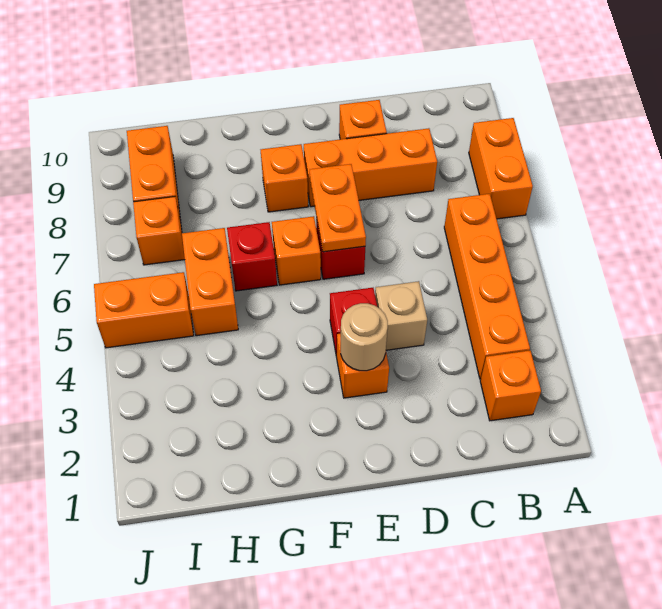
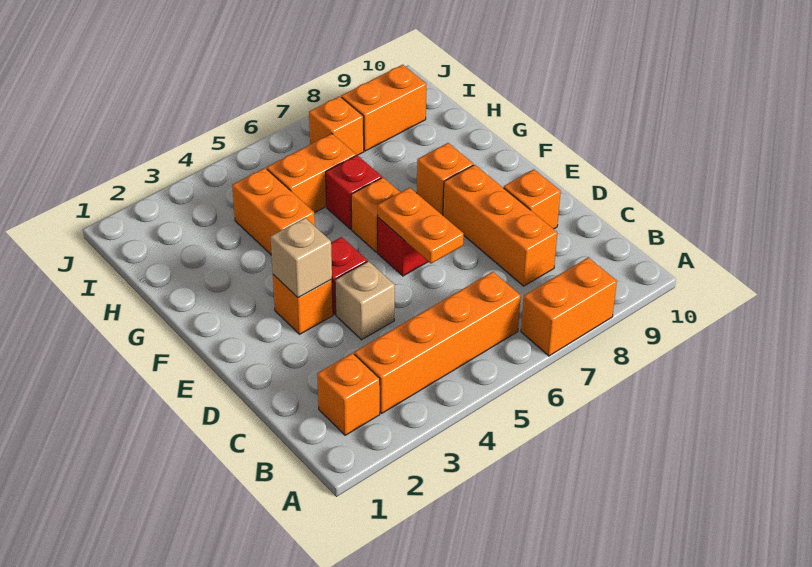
tan 1x1 round brick [341,303,388,371] -> tan 1x1 brick [271,218,332,298]
orange 1x2 plate [309,164,366,252] -> orange 1x2 plate turned to [378,188,464,263]
orange 1x2 brick [94,272,194,348] -> orange 1x2 brick moved to [232,168,315,255]

